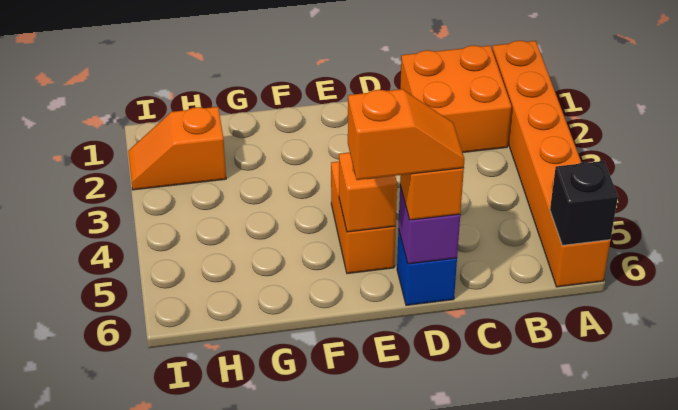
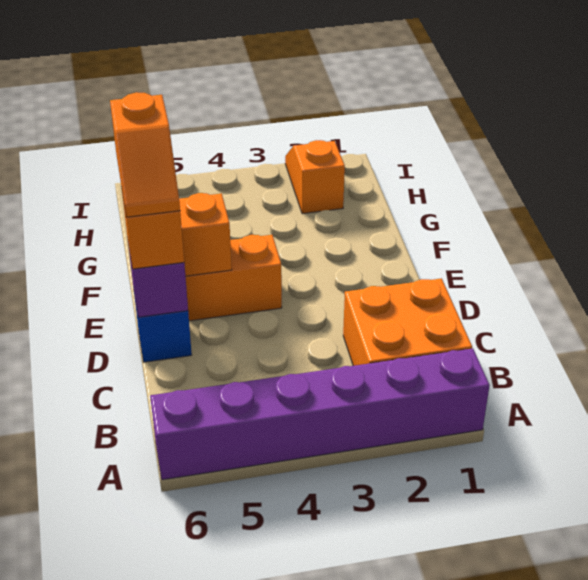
orange 1x6 brick [492,41,610,287] -> purple 1x6 brick [150,349,490,480]
black 1x1 brick [550,161,618,245] -> none

